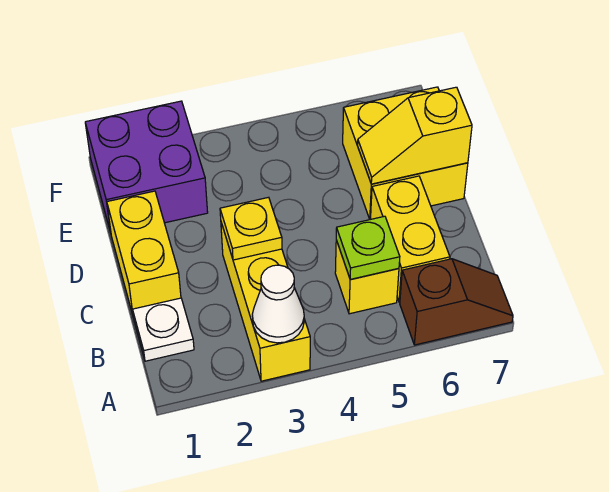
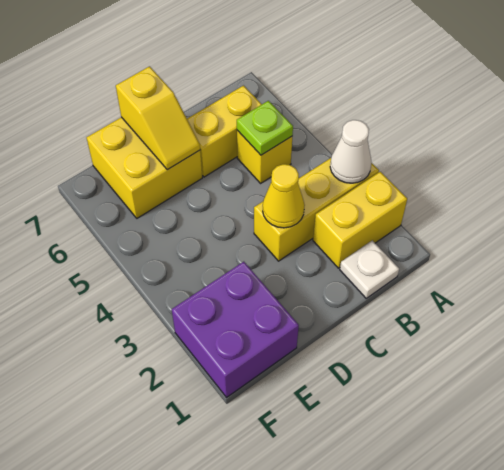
brown 1x2 slope [400,259,513,345] -> none
yellow 1x2 brick [107,191,181,318] -> yellow 1x2 brick moved to [313,172,407,268]
yellow 1x1 plate [220,197,282,260] -> yellow 1x1 cone [263,164,305,228]

